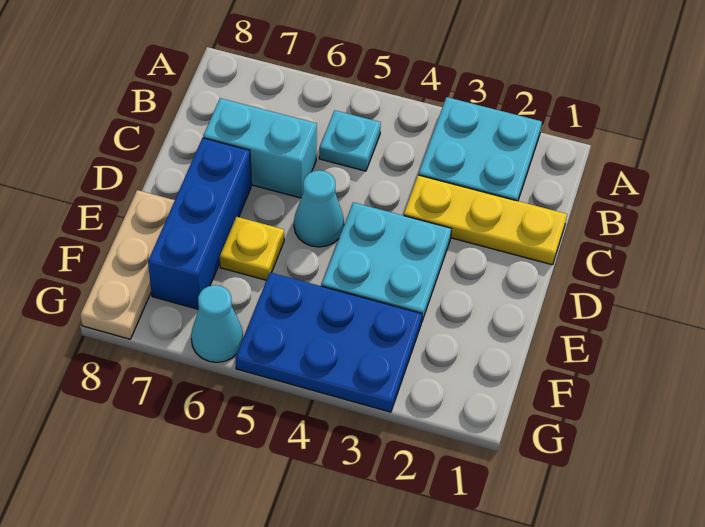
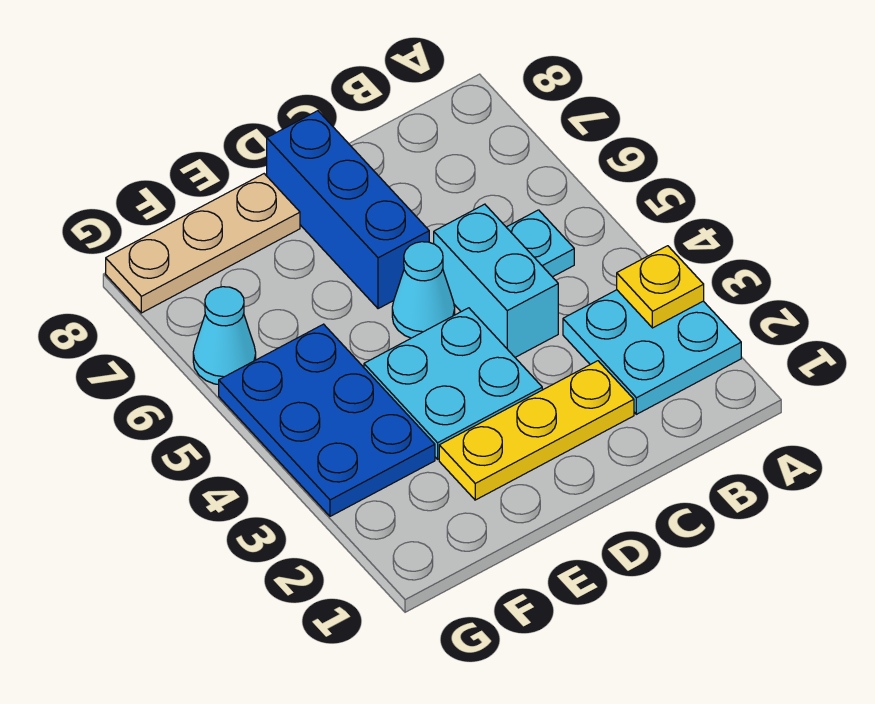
yellow 1x3 plate [404,175,567,265] -> yellow 1x3 plate turned to [439,361,634,500]
cyan 1x2 brick [203,98,317,198] -> cyan 1x2 brick moved to [434,204,558,357]
blue 1x3 brick [148,138,251,309] -> blue 1x3 brick turned to [267,111,429,309]
yellow 1x1 plate [220,217,284,280] -> yellow 1x1 plate moved to [617,246,704,328]

